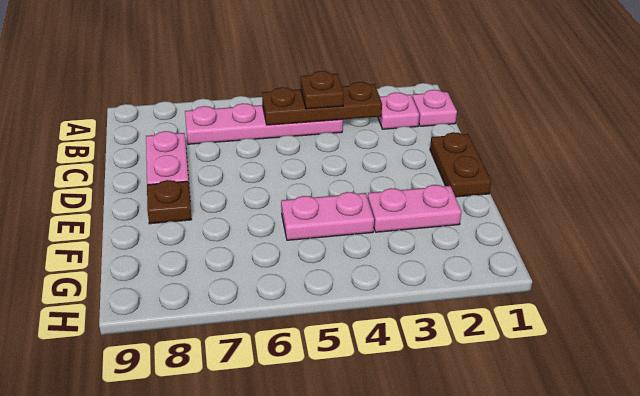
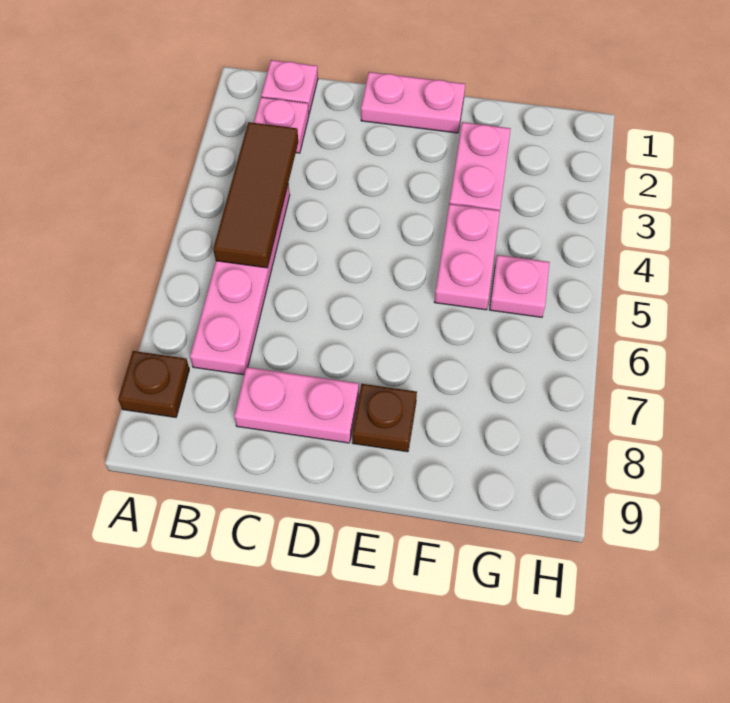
brown 1x3 plate [262,82,382,125] -> brown 1x3 tile [213,122,298,268]
brown 1x1 plate [301,71,344,109] -> brown 1x1 plate moved to [118,351,189,417]
brown 1x2 plate [430,132,491,197] -> pink 1x2 plate [361,72,465,133]
none -> pink 1x1 plate [490,255,550,317]

